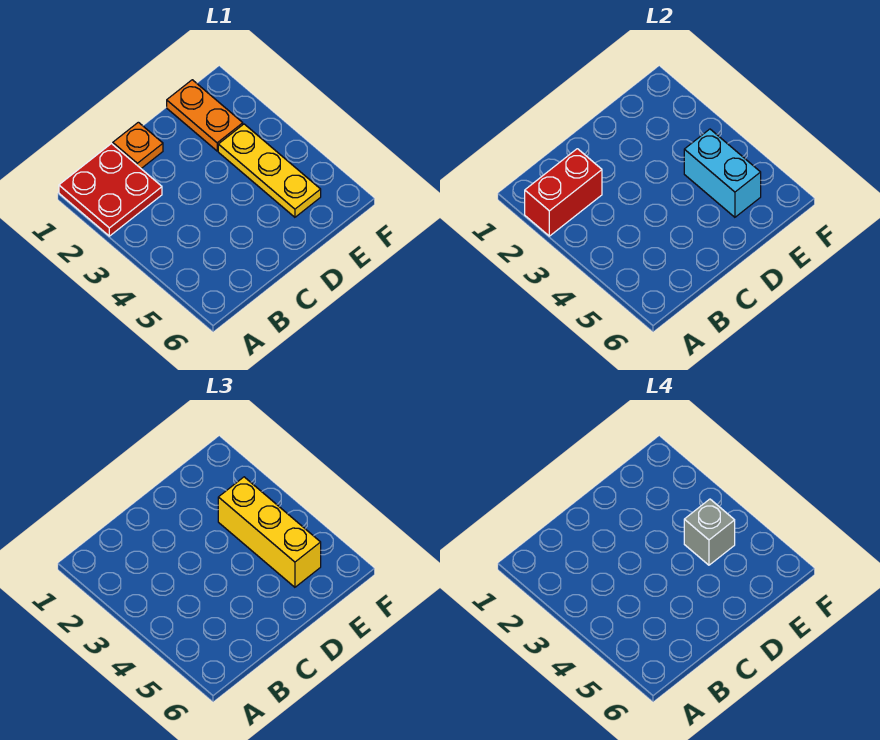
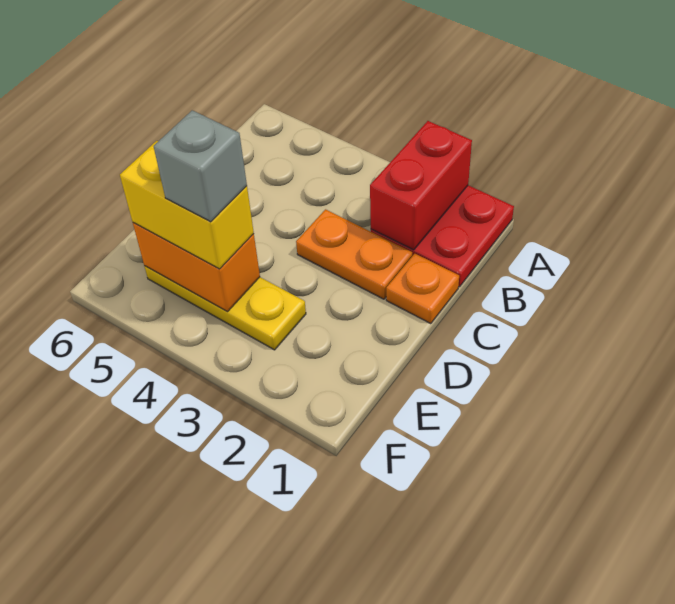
orange 1x2 plate [167,80,243,151] -> orange 1x2 plate moved to [296,209,412,299]
yellow 1x3 brick [218,477,321,587] -> yellow 1x2 brick [120,141,254,269]
cyan 1x2 brick [684,129,761,217] -> orange 1x2 brick [133,223,260,312]

